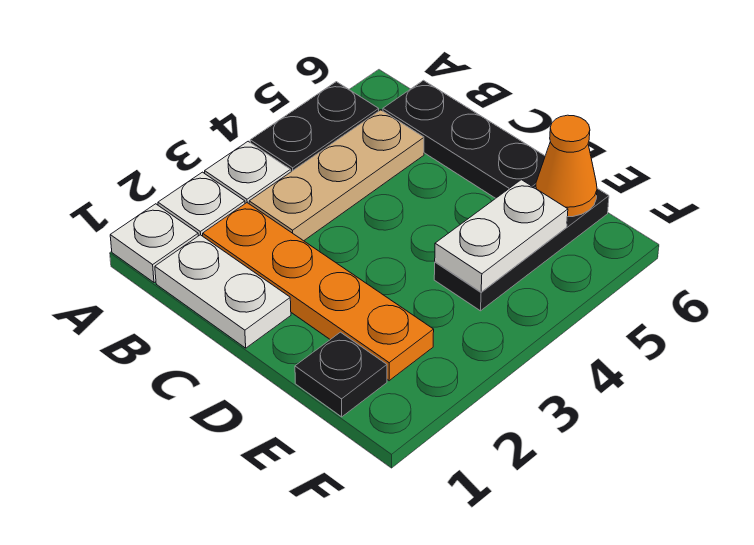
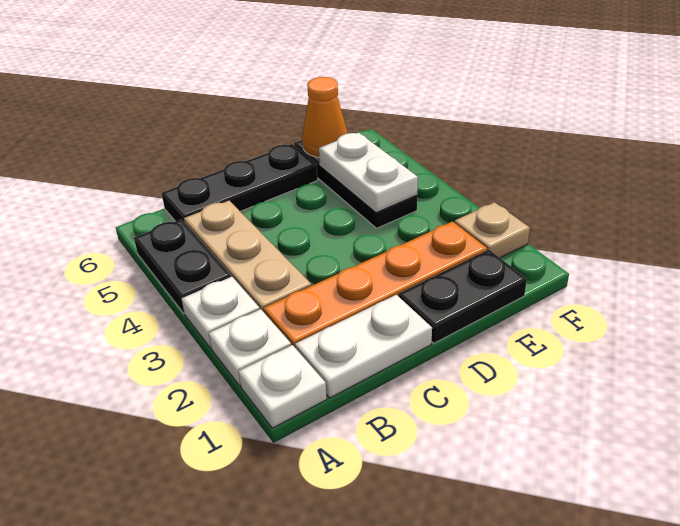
black 1x1 plate [295,332,387,417] -> black 1x2 plate [399,250,527,343]
none -> tan 1x1 plate [454,202,530,258]

